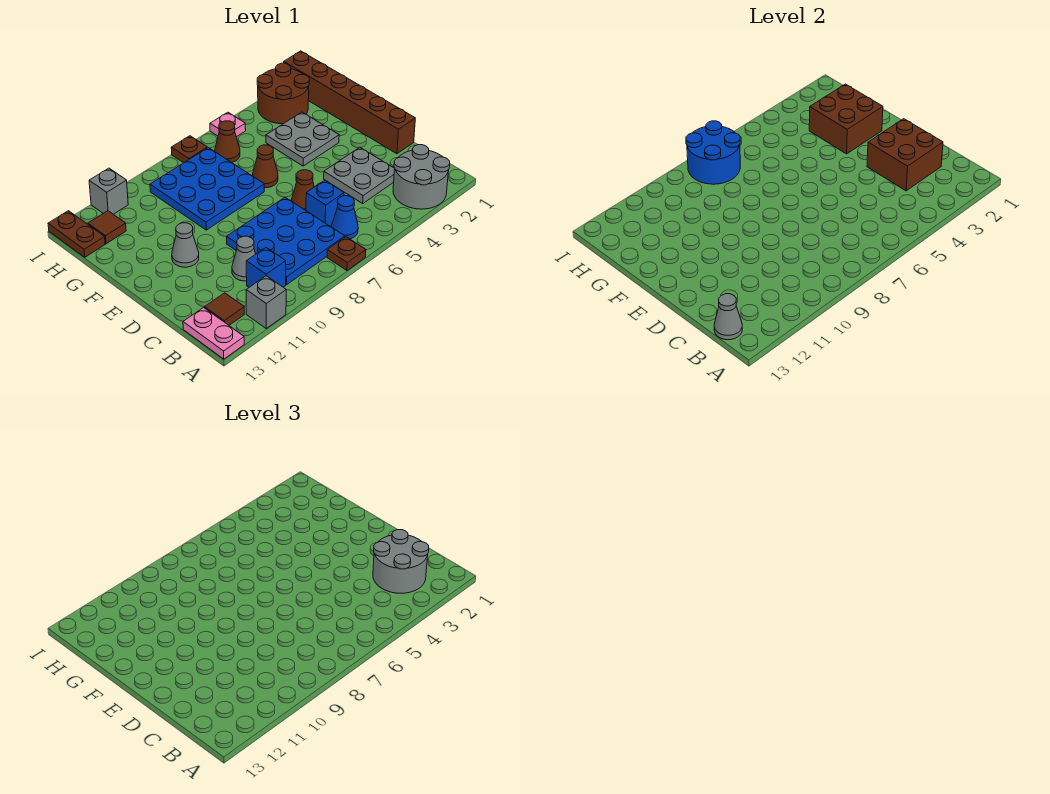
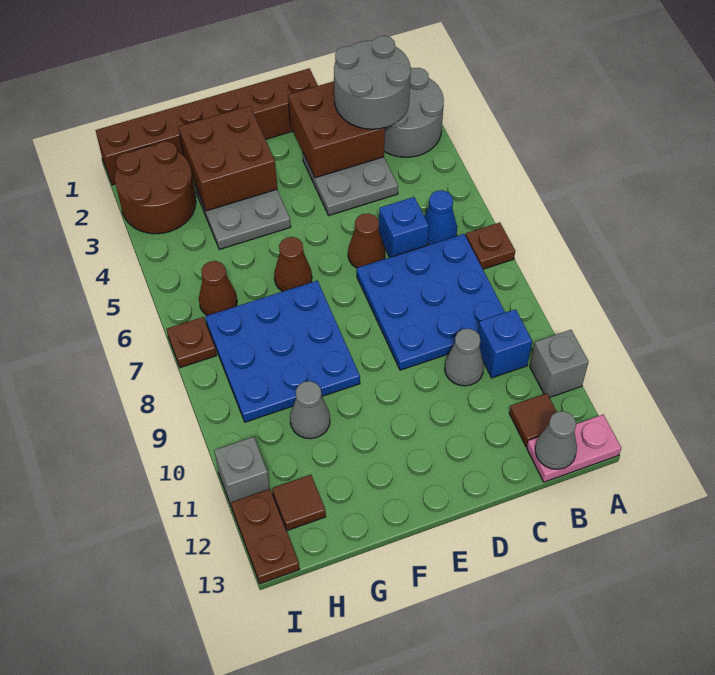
grey 1x1 cone [172,223,199,267] -> grey 1x1 cone moved to [290,381,330,439]
blue 2x2 round brick [686,121,740,184] -> none
brown 1x2 plate [48,211,105,257] -> brown 1x2 plate turned to [231,489,300,584]
pink 1x1 plate [210,112,246,137] -> none

